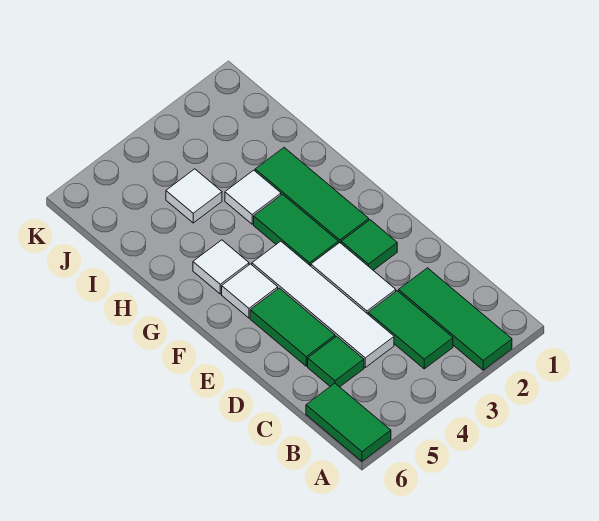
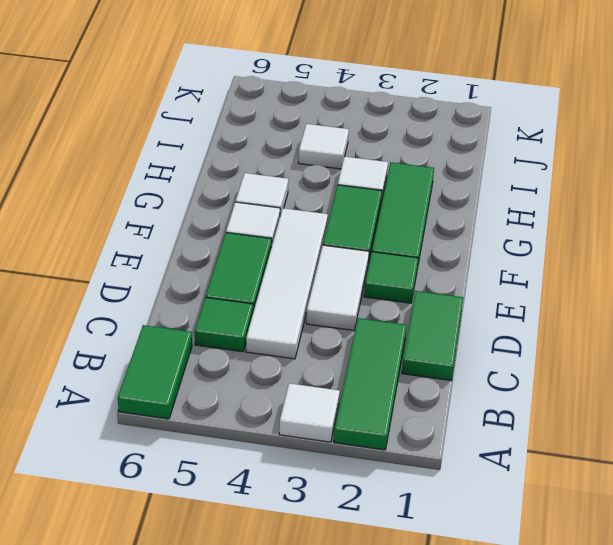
none -> white 1x1 tile [279,383,340,442]
green 1x2 tile [368,291,453,369] -> green 1x2 tile moved to [402,291,463,380]

